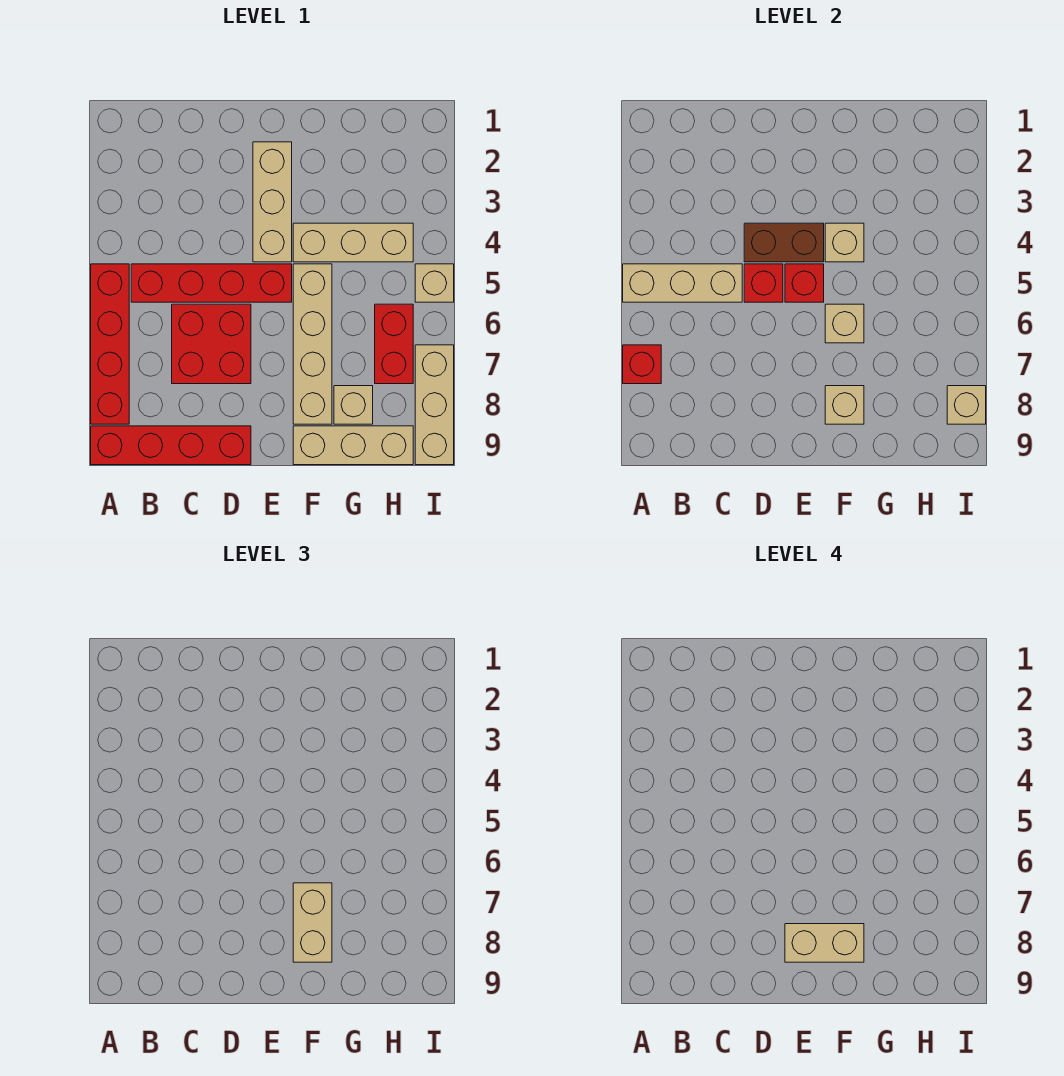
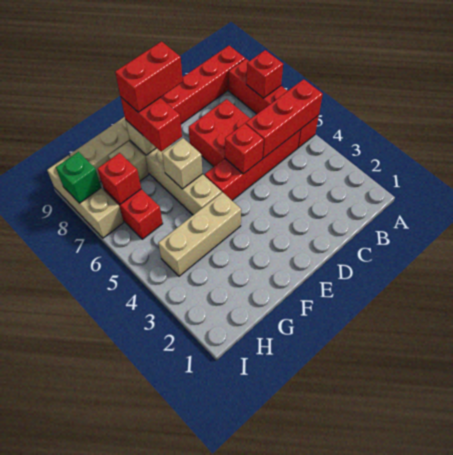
tan 1x3 brick [623,264,742,302] -> red 1x3 brick [246,79,323,158]
brown 1x2 brick [744,223,824,262] -> none
tan 1x3 brick [253,142,292,262] -> none
red 1x1 brick [785,264,824,302] -> red 1x1 brick moved to [98,153,141,204]
tan 1x2 brick [785,924,864,962] -> red 1x2 brick [115,41,183,112]
tan 1x1 brick [825,223,864,262] -> none
tan 1x2 brick [293,883,332,962] -> red 1x2 brick [121,97,182,152]
tan 1x1 brick [415,264,454,302] -> none
tan 1x1 brick [947,386,986,424] -> green 1x1 brick [56,152,101,203]

